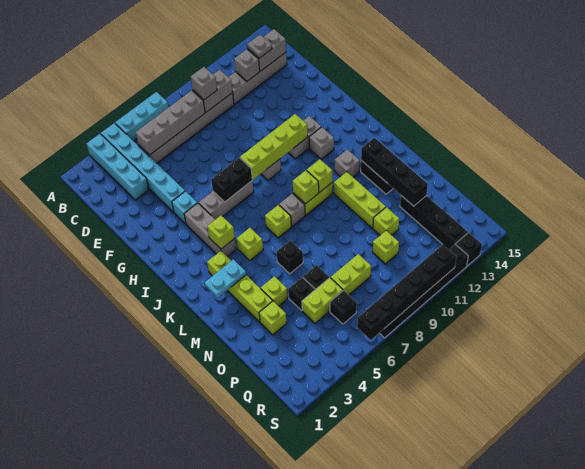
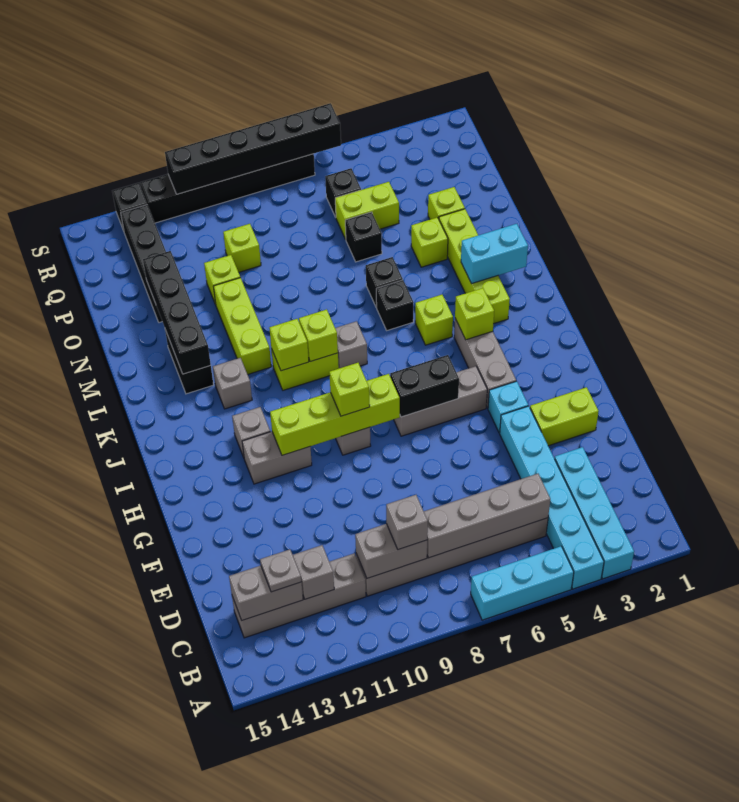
lime 1x1 brick [265,205,291,238] -> lime 1x1 brick moved to [329,363,370,416]
cyan 1x2 plate [205,259,246,298] -> cyan 1x2 brick [461,224,528,283]
black 1x1 brick [289,277,315,310] -> black 1x1 brick moved to [376,280,414,330]
lime 1x2 brick [331,254,371,295] -> lime 1x2 brick moved to [530,387,599,446]

